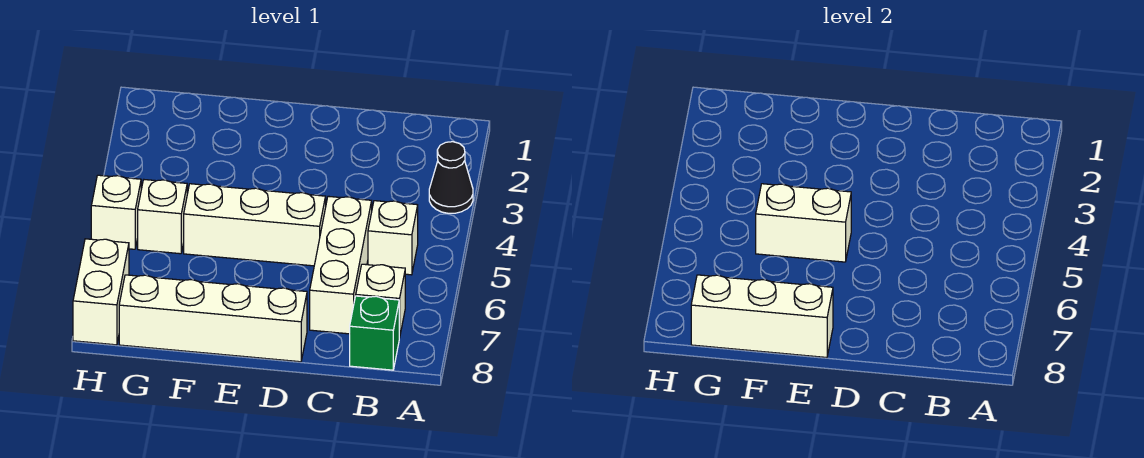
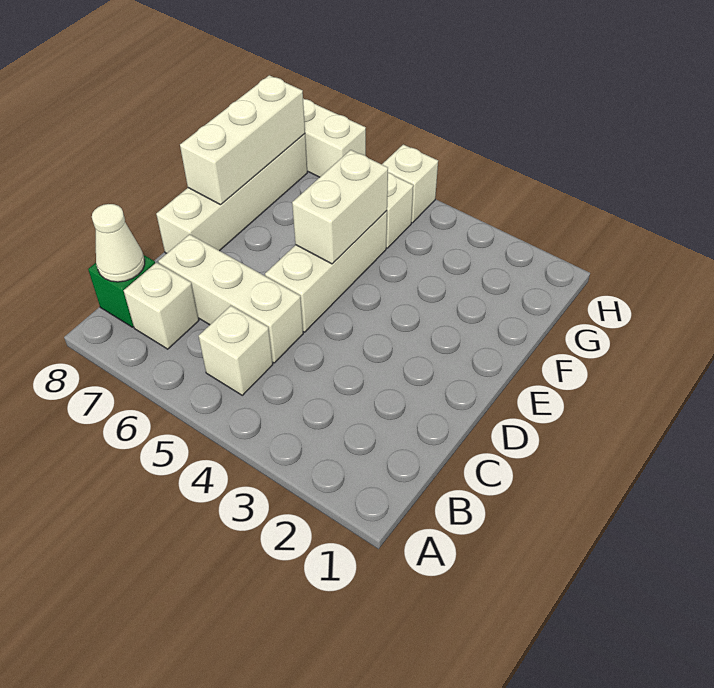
black 1x1 cone [429,142,473,213] -> none
none -> white 1x1 cone [92,204,145,282]

